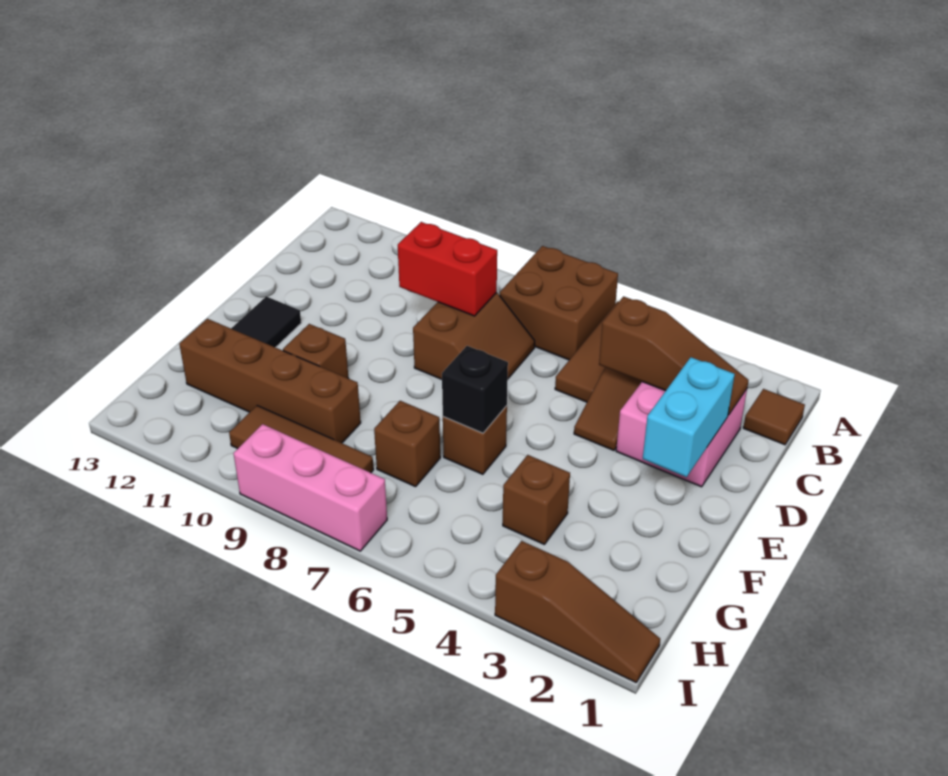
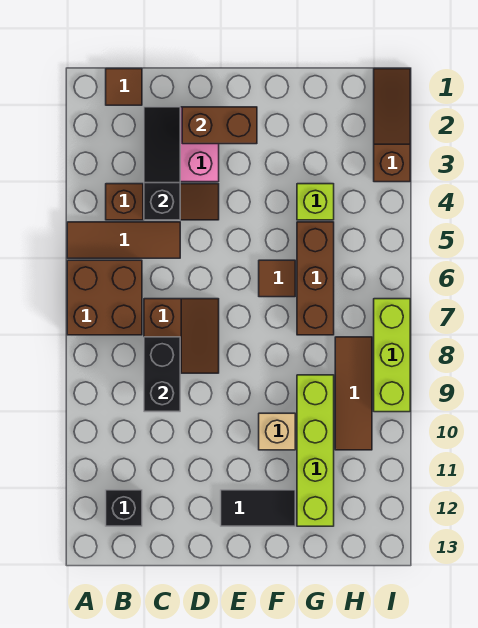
brown 1x3 slope [599,296,749,415] -> black 1x3 slope [144,107,180,220]
brown 2x2 slope [413,293,535,379] -> brown 2x2 slope turned to [144,299,219,373]
red 1x2 brick [398,222,497,316] -> black 1x2 brick [144,337,180,412]
cyan 1x2 brick [643,357,735,477] -> brown 1x2 brick [182,107,257,144]
brown 1x1 brick [443,406,507,474] -> brown 1x1 tile [259,260,295,297]
black 1x1 brick [442,346,508,433] -> black 1x1 brick moved to [106,490,142,526]
brown 1x1 brick [283,324,348,378] -> tan 1x1 brick [259,413,295,450]
brown 1x1 brick [503,455,570,544] -> lime 1x1 brick [297,184,334,220]
brown 1x1 brick [374,401,440,487] -> brown 1x3 brick [297,222,334,335]
brown 1x4 brick [179,319,361,443] -> lime 1x4 brick [297,375,334,526]
pink 1x3 brick [233,424,387,551] -> lime 1x3 brick [374,299,410,412]

